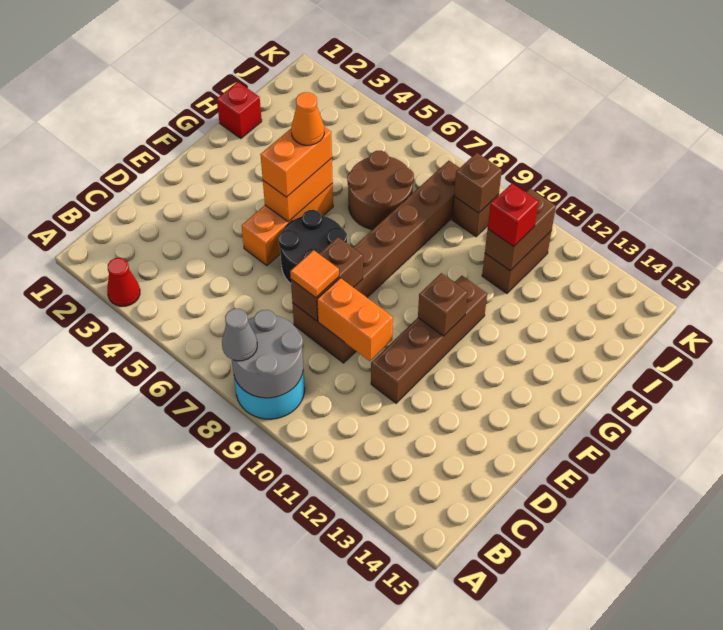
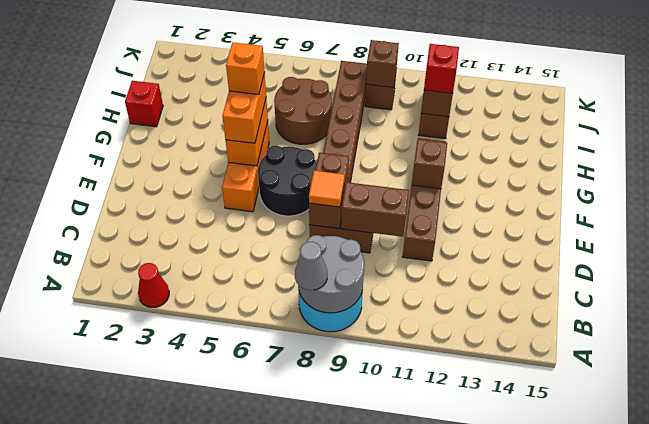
orange 1x2 brick [317,278,393,361] -> brown 1x2 brick [341,182,409,237]
orange 1x1 cone [291,92,324,145] -> orange 1x1 brick [226,42,265,94]

